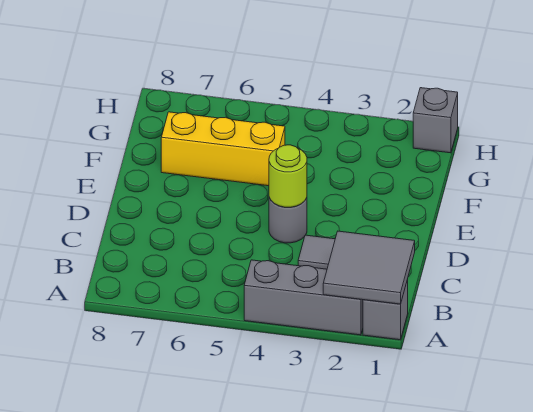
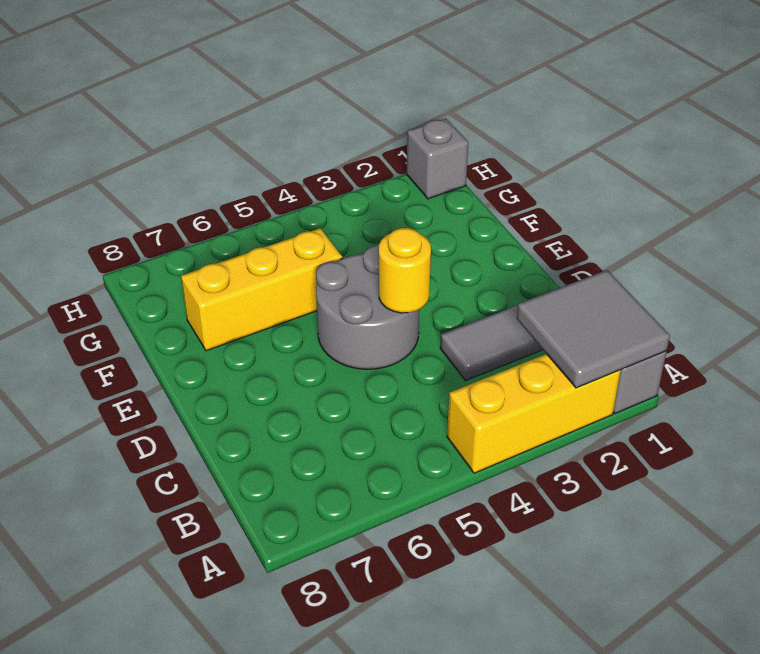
grey 1x3 brick [244,260,363,335] -> yellow 1x3 brick [447,354,621,473]
grey 1x1 round brick [269,198,307,243] -> grey 2x2 round brick [316,246,419,369]
lime 1x1 round brick [269,145,307,207] -> yellow 1x1 round brick [379,228,431,313]

